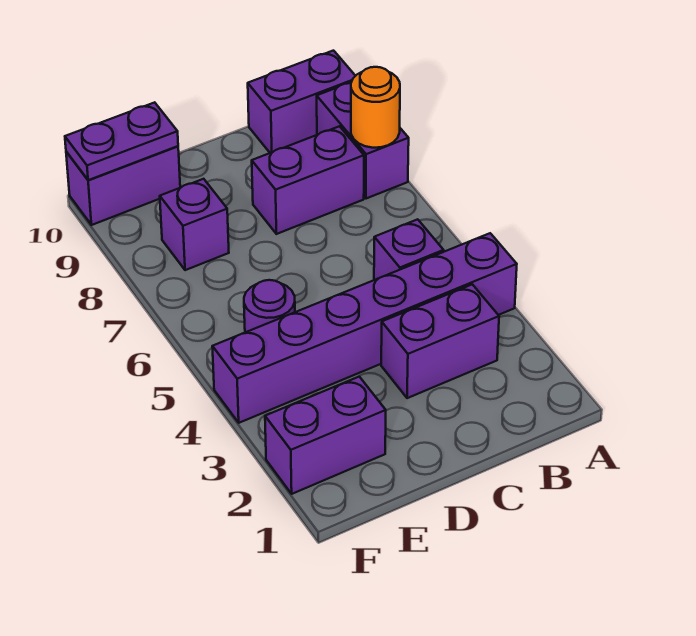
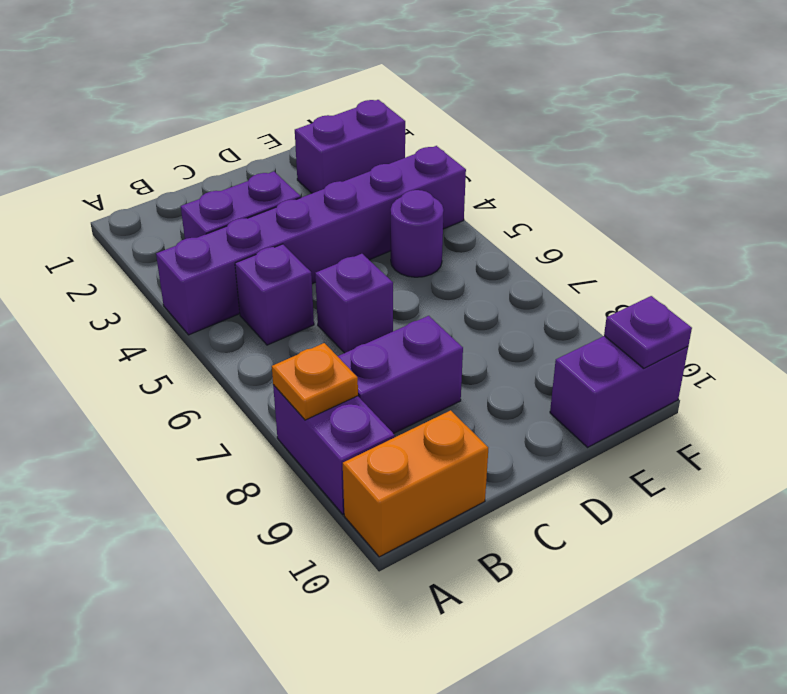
orange 1x1 round brick [351,67,400,148] -> orange 1x1 plate [272,343,358,420]
purple 1x2 brick [248,51,355,153] -> orange 1x2 brick [343,410,488,557]
purple 1x1 brick [160,179,229,270] -> purple 1x1 brick moved to [315,254,393,353]
purple 1x2 plate [65,102,178,180] -> purple 1x1 plate [604,296,692,368]

